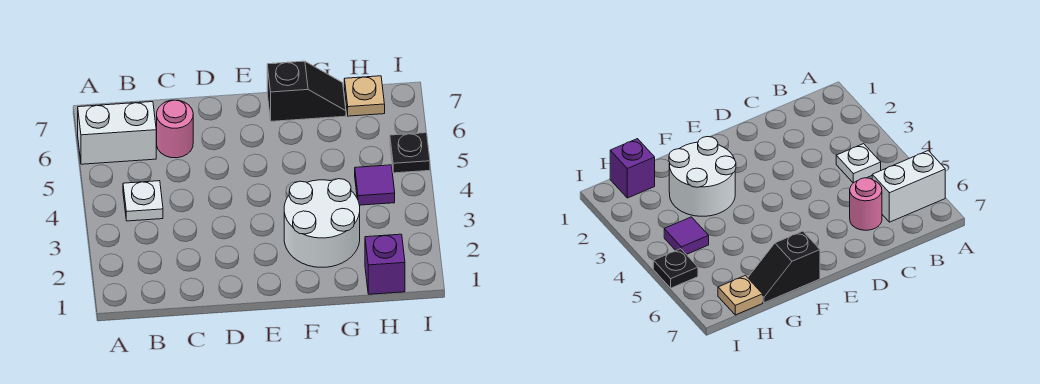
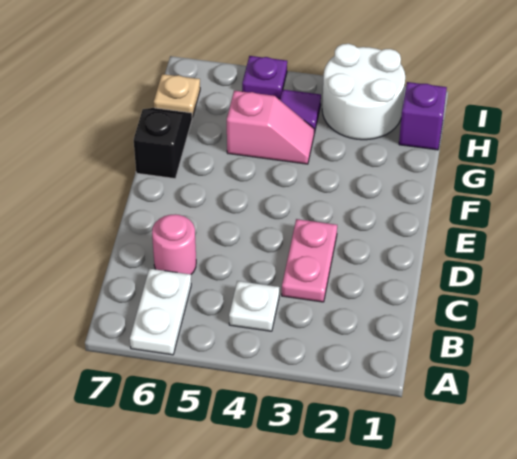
white 1x2 brick [78,102,156,164] -> white 1x2 plate [130,269,191,355]
none -> pink 1x2 plate [282,219,337,302]
white 2x2 round brick [284,179,360,267] -> white 2x2 round brick moved to [322,44,405,140]
none -> pink 1x2 slope [227,91,314,164]
black 1x1 plate [390,133,430,173] -> purple 1x1 plate [242,56,287,99]

